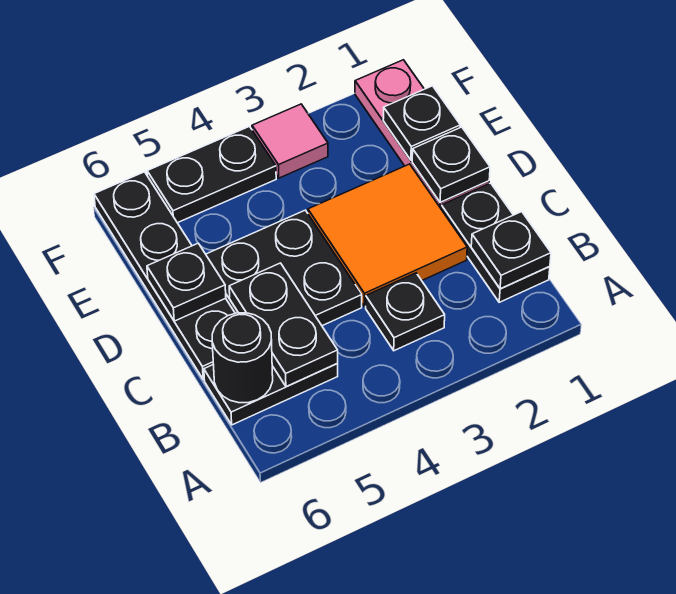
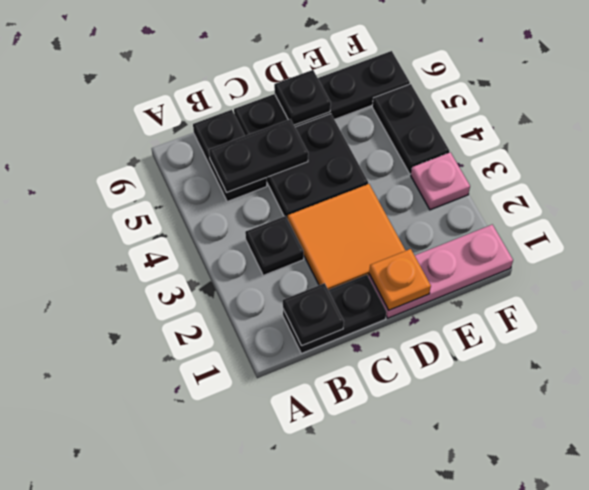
black 1x1 round brick [212,313,273,403] -> none
black 1x1 plate [412,127,490,203] -> orange 1x1 plate [369,249,431,310]
black 1x1 plate [383,86,460,160] -> none
pink 1x1 tile [252,104,328,178] -> pink 1x1 plate [411,152,470,210]

